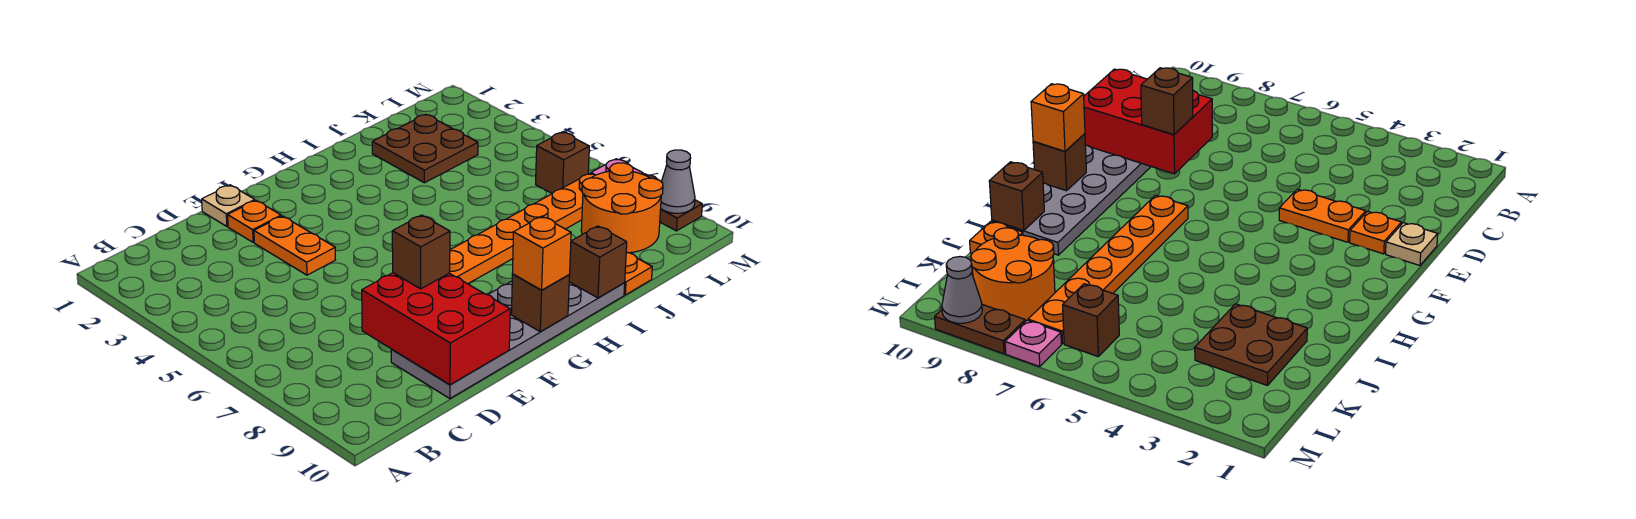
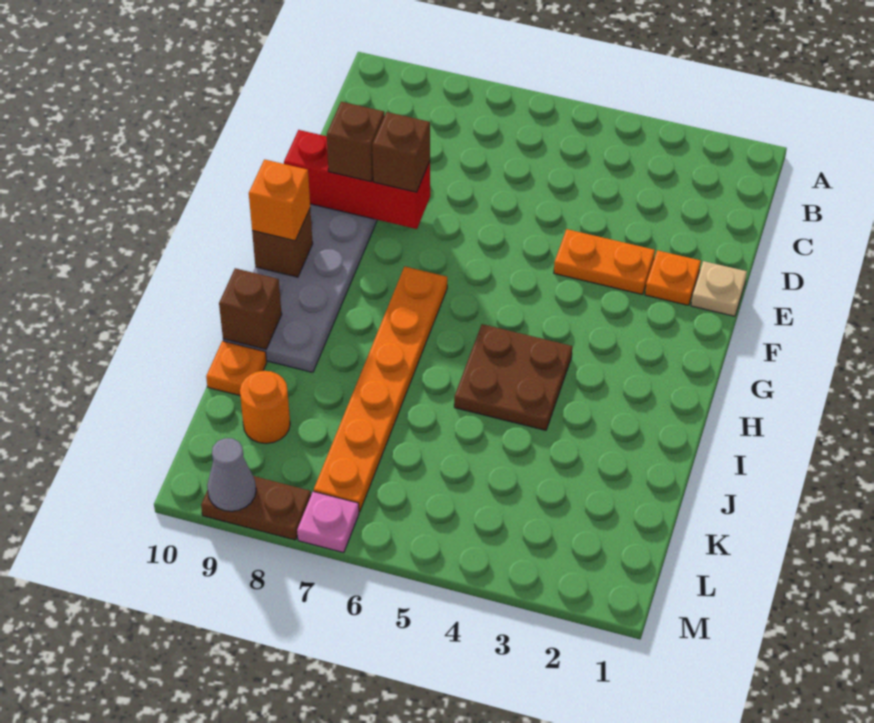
red 2x3 brick [362,273,510,385] -> red 1x3 brick [284,130,430,229]
brown 2x2 plate [372,114,478,183] -> brown 2x2 plate moved to [454,324,572,430]
orange 2x2 round brick [581,163,663,253] -> orange 1x1 round brick [240,371,290,443]
brown 1x1 brick [536,132,589,193] -> brown 1x1 brick moved to [327,102,384,182]

